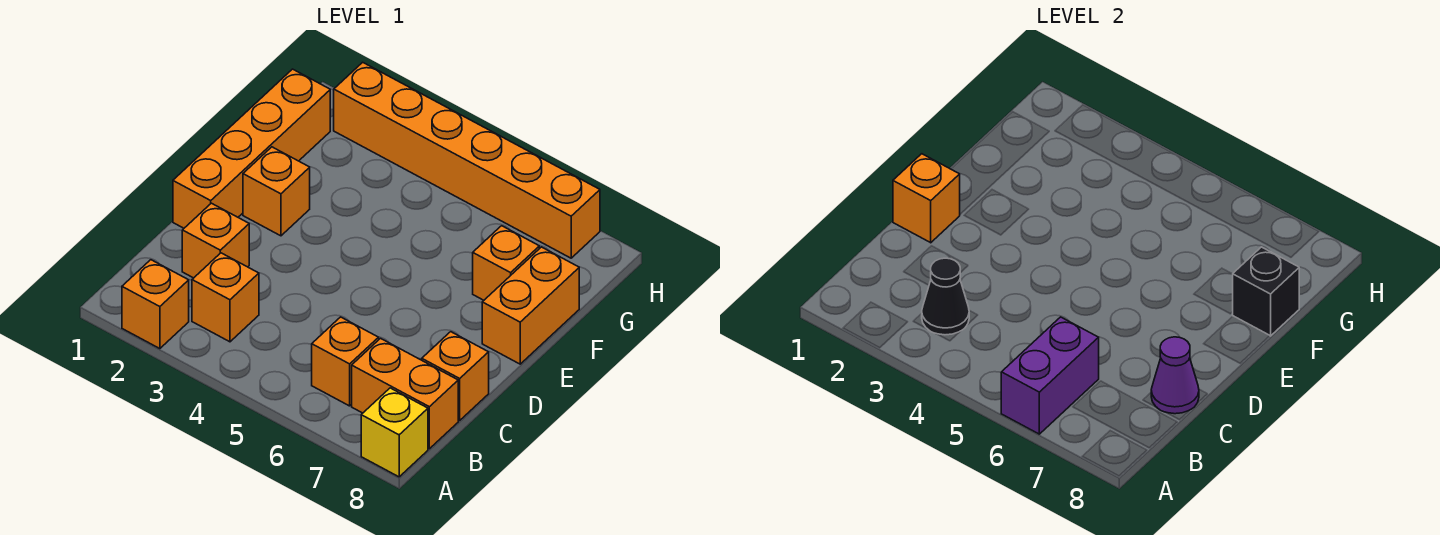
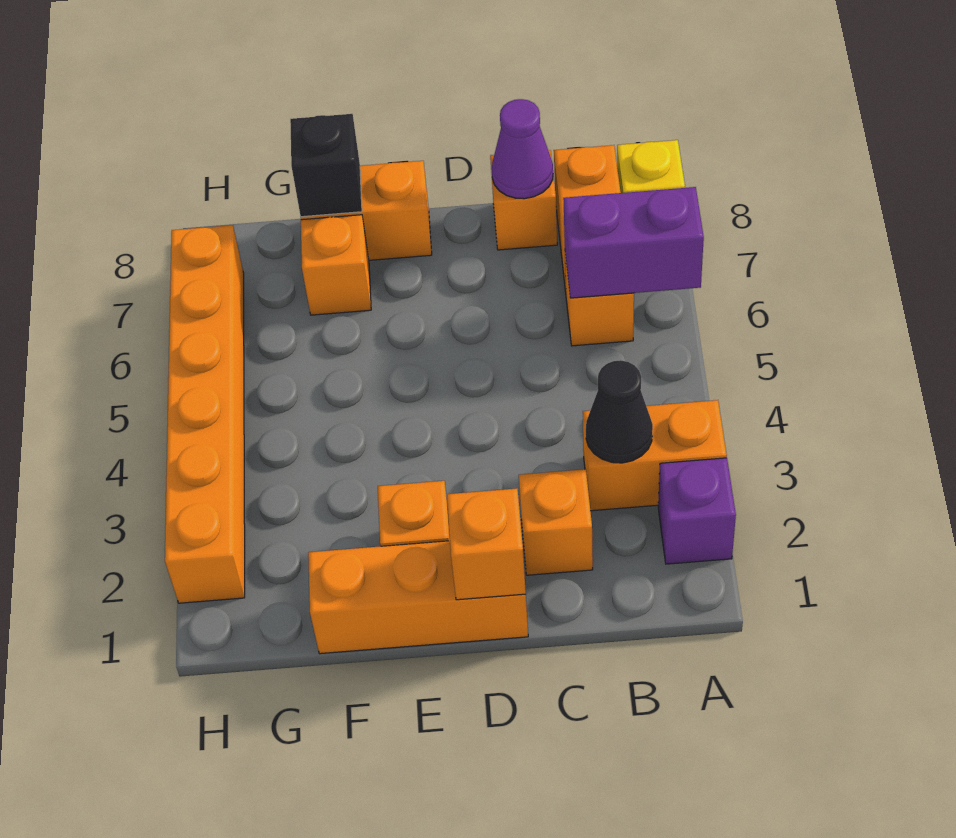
orange 1x1 brick [122,260,189,349] -> purple 1x1 brick [658,458,736,564]
orange 1x1 brick [192,253,259,342] -> orange 1x2 brick [583,400,727,511]
orange 1x4 brick [173,69,330,228] -> orange 1x3 brick [308,541,528,654]

